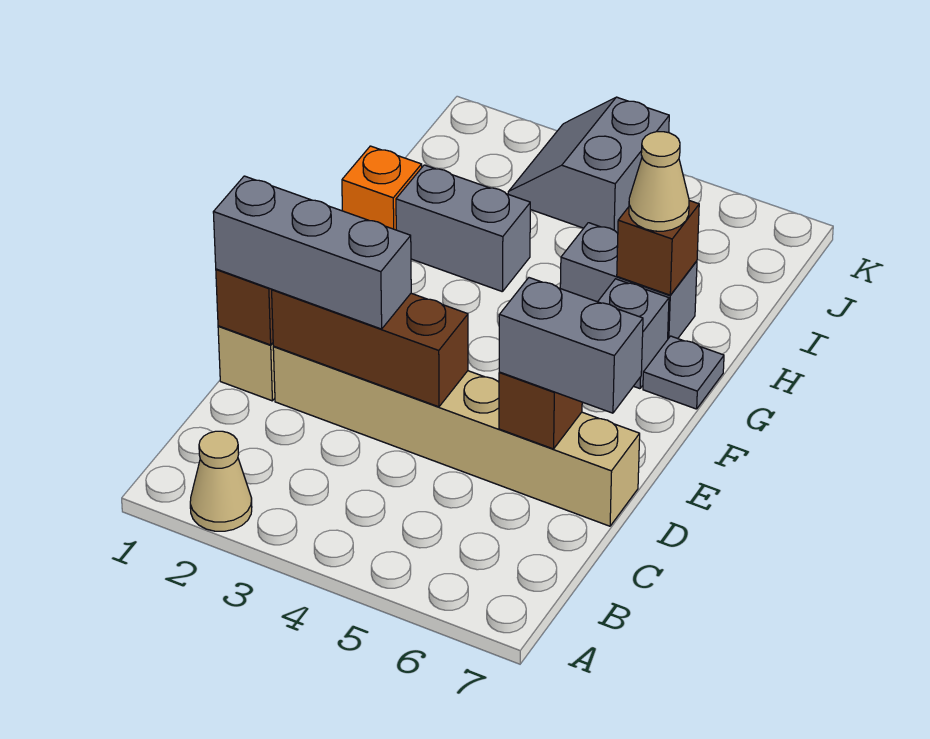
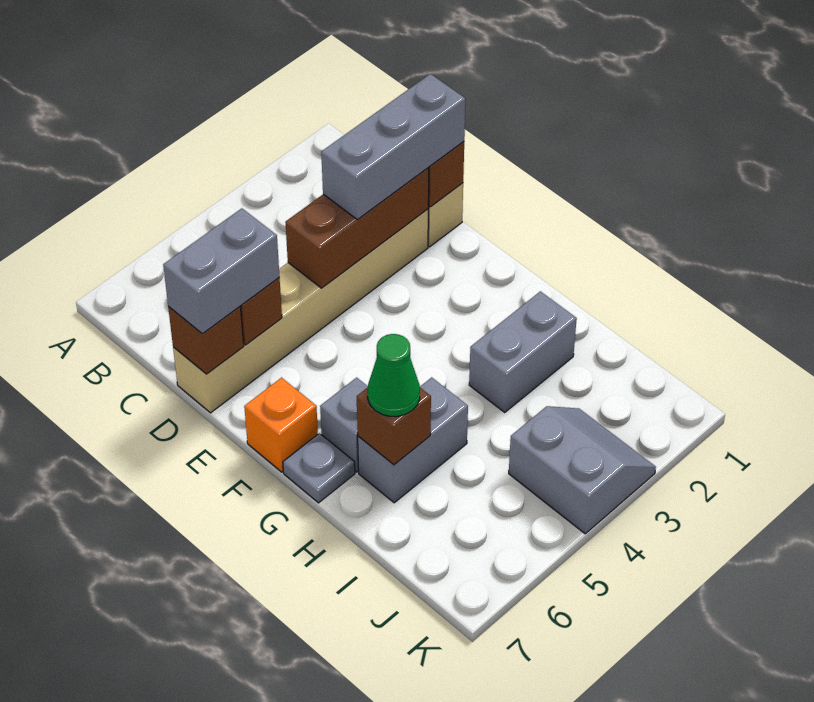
tan 1x1 cone [190,431,252,531] -> none
none -> brown 1x1 brick [168,307,244,374]
orange 1x1 brick [342,146,422,230] -> orange 1x1 brick moved to [244,378,318,472]
tan 1x1 cone [629,132,689,231] -> green 1x1 cone [368,334,420,416]

